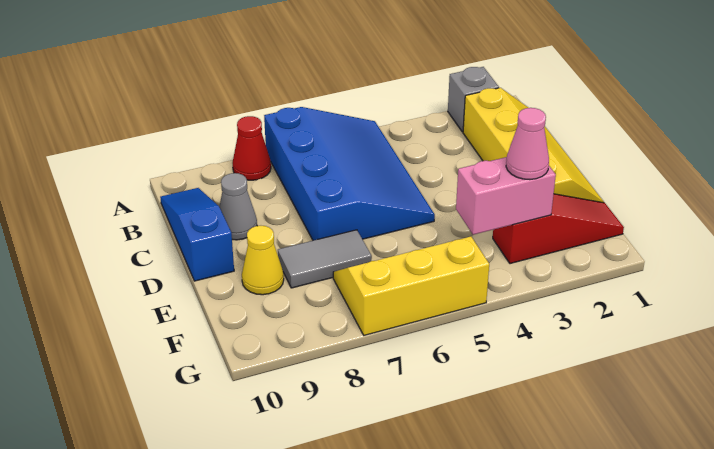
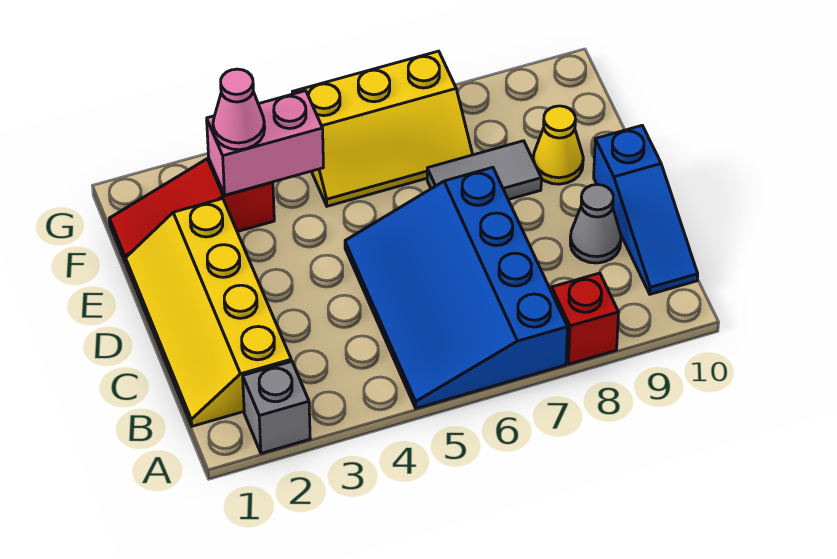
red 1x1 cone [233,116,271,180] -> red 1x1 brick [552,273,619,364]

